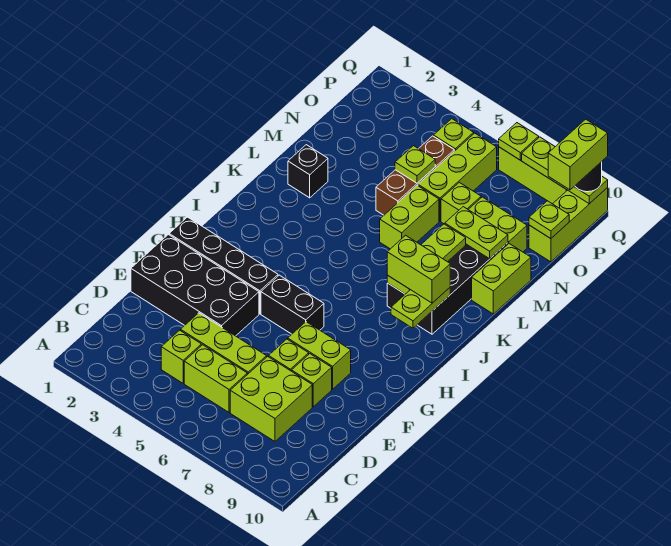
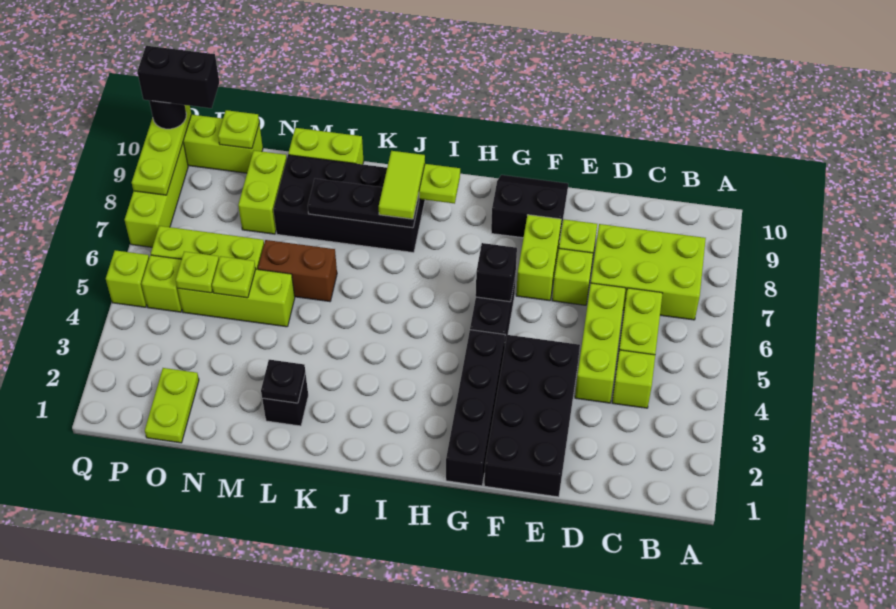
lime 2x2 brick [230,356,312,441] -> lime 2x3 brick [591,224,706,320]
none -> black 2x2 slope [491,175,568,238]
none -> black 1x1 brick [476,243,517,302]
lime 1x3 plate [387,224,466,294] -> black 1x3 plate [308,179,419,228]
lime 1x2 brick [387,235,450,303] -> lime 1x2 tile [379,151,425,219]
none -> black 1x1 plate [261,360,305,403]
lime 1x2 brick [380,185,439,249] -> brown 1x2 brick [258,240,337,302]
brown 1x3 brick [376,136,454,215] -> lime 1x3 brick [177,269,295,327]
lime 1x2 plate [445,207,508,259] -> lime 1x2 plate moved to [145,368,199,443]
lime 1x1 brick [441,182,481,224] -> lime 1x1 brick moved to [106,250,149,307]
lime 1x2 brick [548,119,608,190] -> black 1x2 brick [137,46,219,108]
lime 1x1 plate [499,123,539,160] -> lime 1x1 plate moved to [176,252,219,293]

